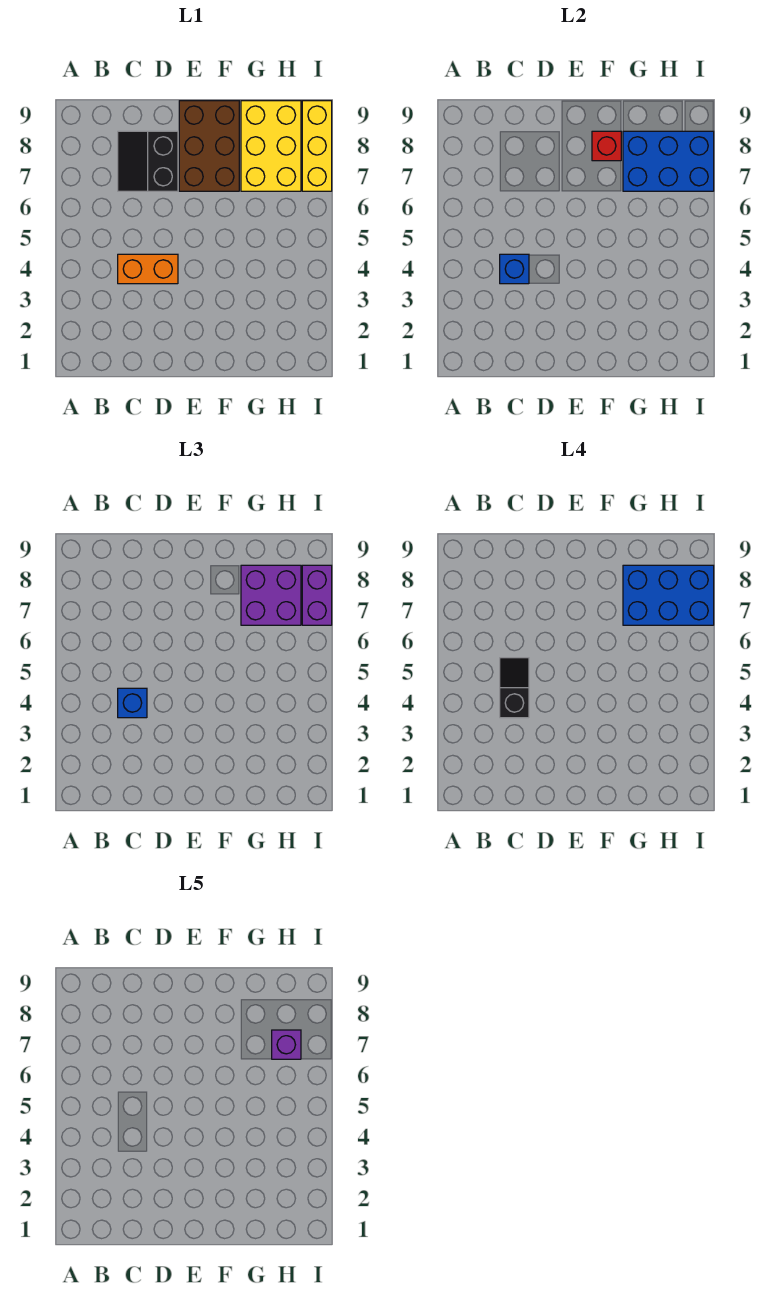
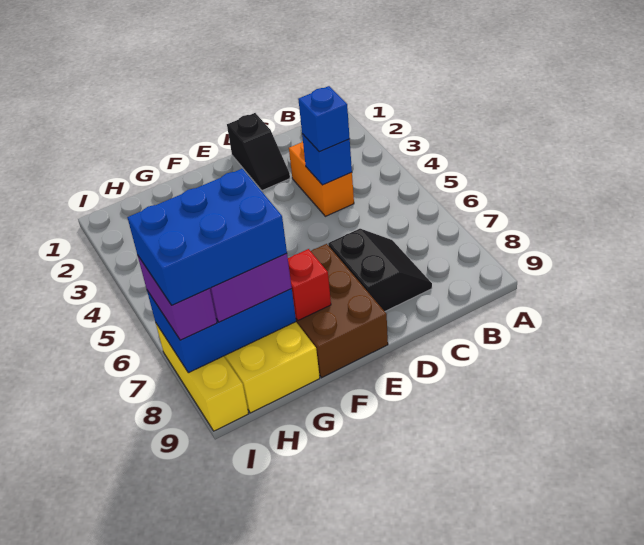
orange 1x2 brick [118,254,178,284] -> orange 1x2 brick turned to [289,141,354,216]
black 1x2 slope [500,658,529,718] -> black 1x2 slope moved to [227,113,290,191]
purple 1x1 brick [272,1030,301,1059] -> none

